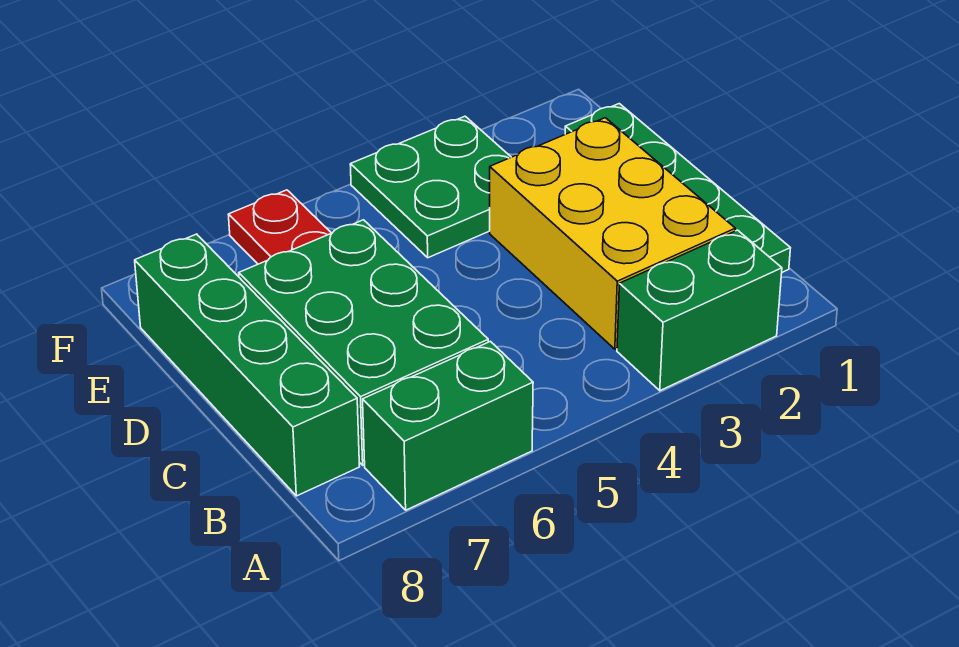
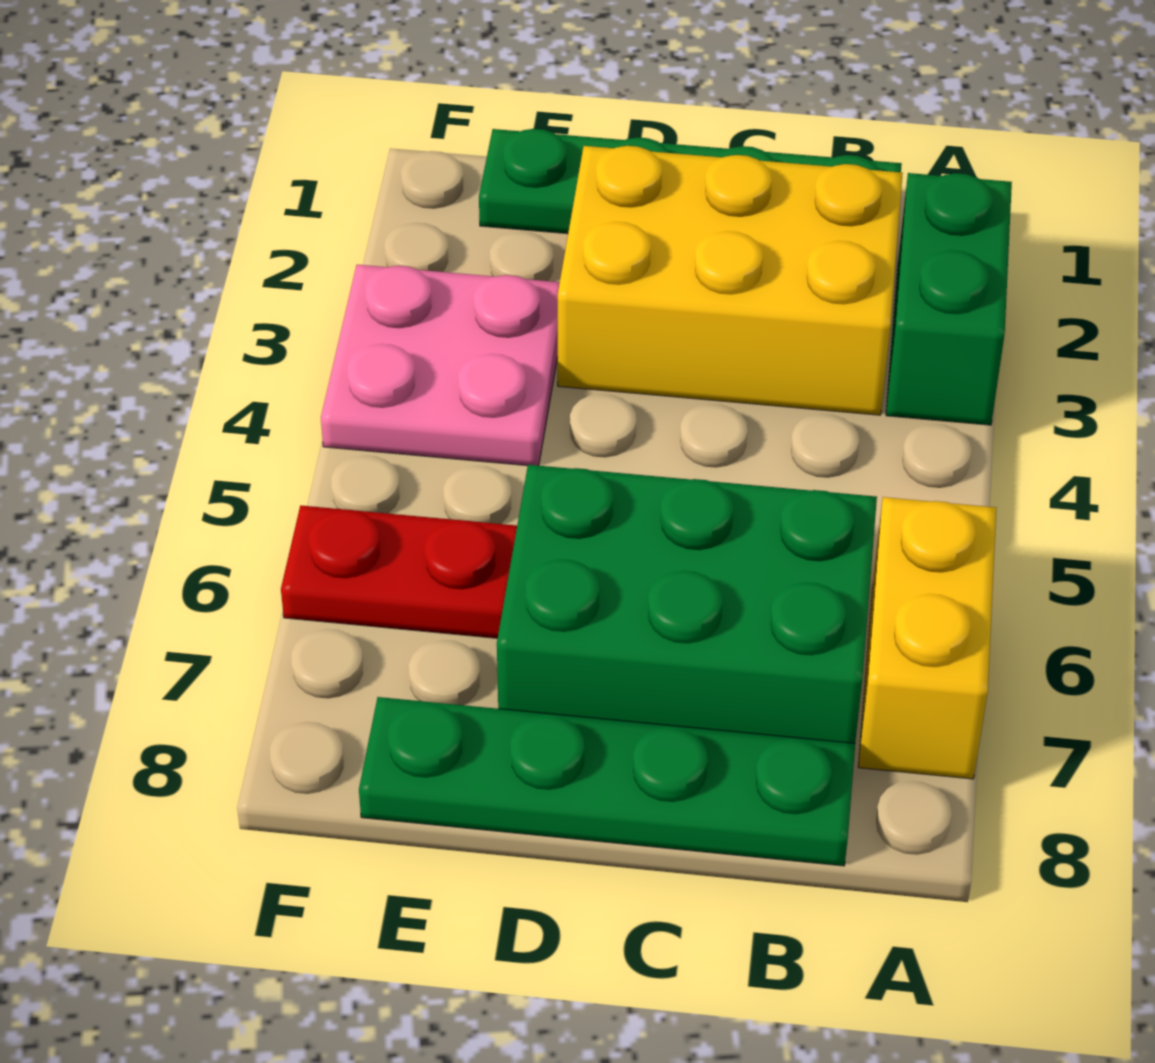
green 1x2 brick [363,341,533,510] -> yellow 1x2 brick [858,497,996,779]
green 1x4 brick [135,234,360,496] -> green 1x4 plate [359,697,855,866]
green 2x2 plate [350,116,511,258] -> pink 2x2 plate [321,265,560,466]

